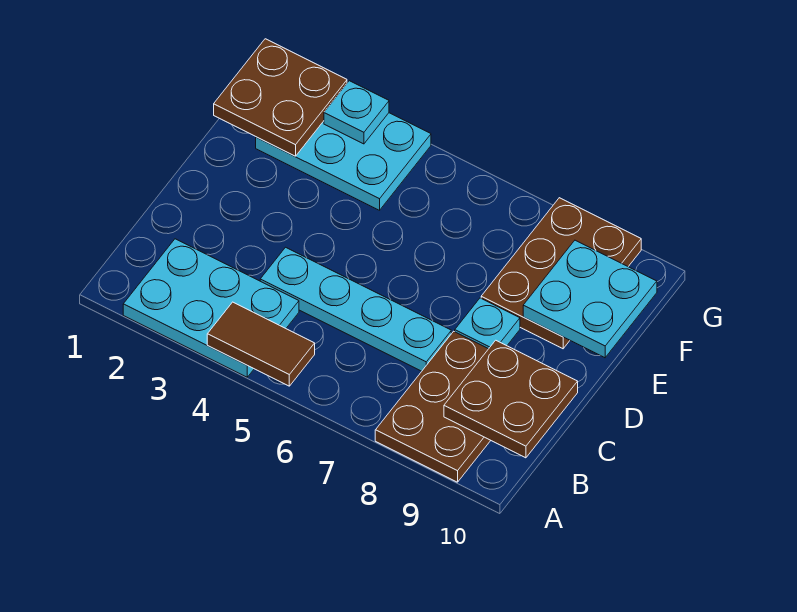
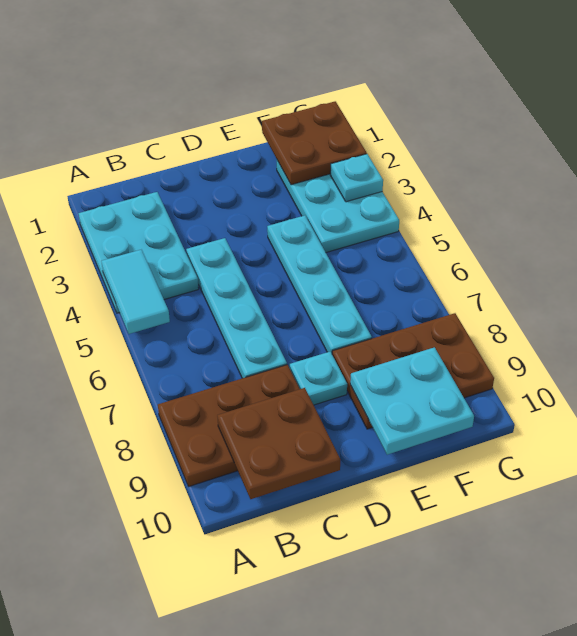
brown 1x2 tile [207,302,315,386] -> cyan 1x2 tile [101,250,170,334]
none -> cyan 1x4 plate [267,215,372,353]

